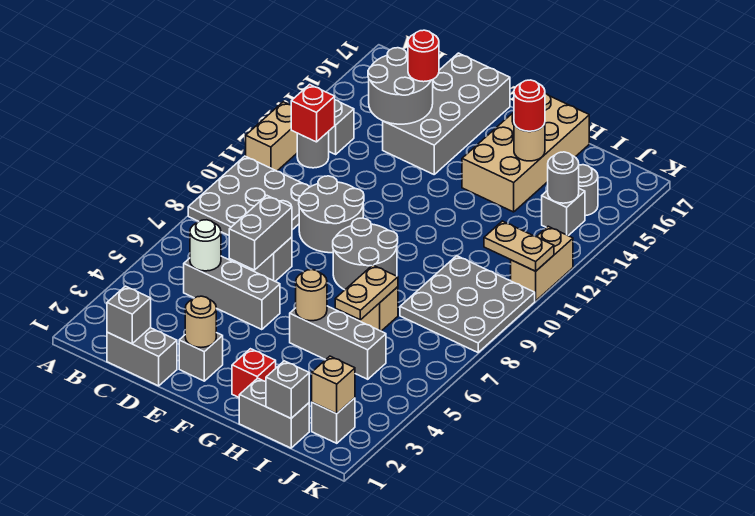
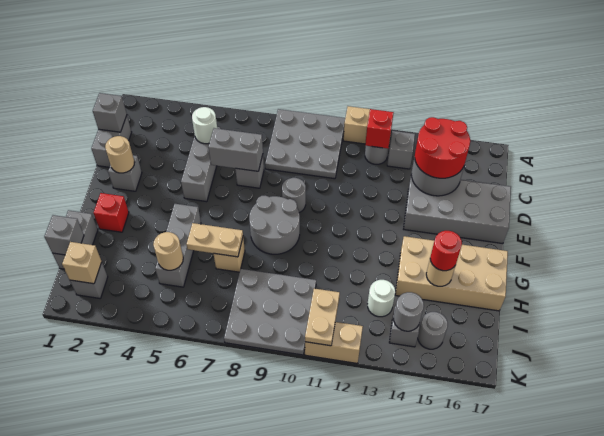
grey 2x2 round brick [299,176,364,253] -> grey 1x1 round brick [282,178,306,213]
red 1x1 round brick [408,30,439,82] -> red 2x2 round brick [415,117,470,178]
tan 1x1 round brick [296,270,327,321] -> tan 1x1 round brick moved to [153,232,183,270]
none -> white 1x1 round brick [368,280,395,317]

